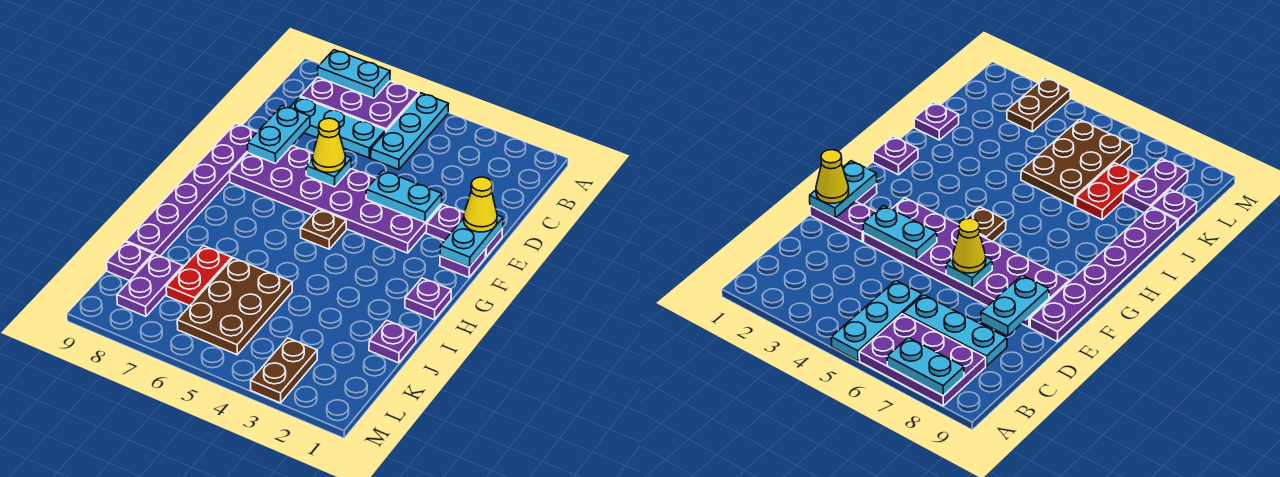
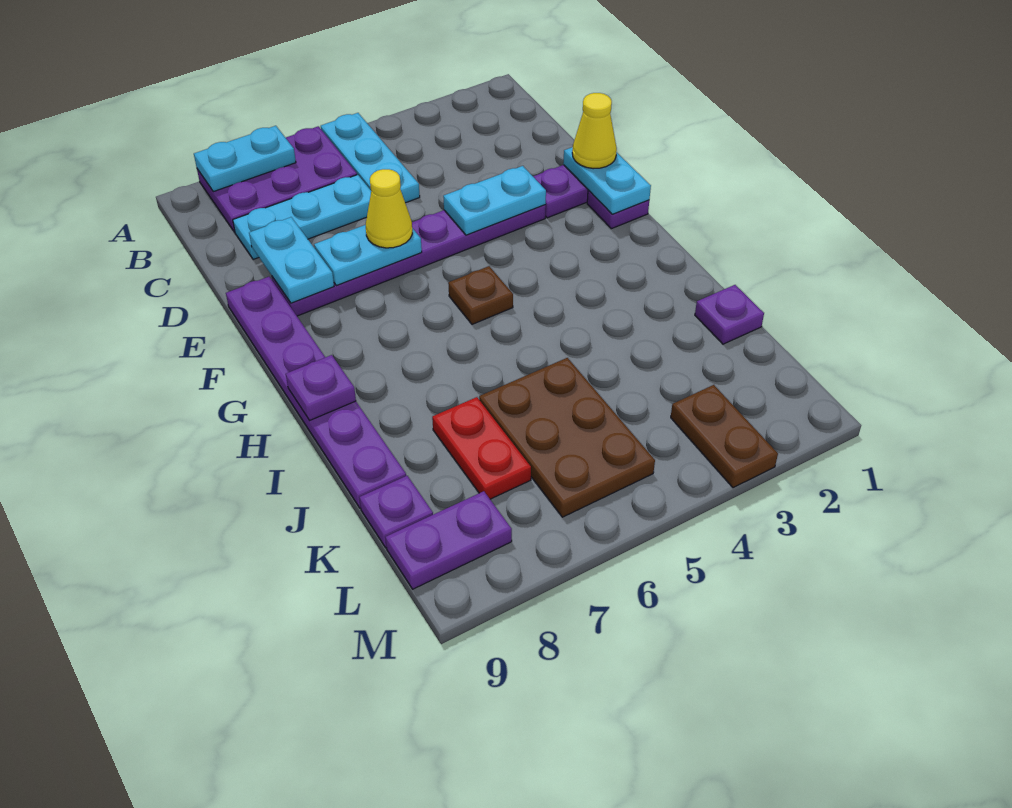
purple 2x6 plate [230,146,441,253] -> purple 1x6 plate [272,205,546,316]
cyan 1x1 plate [306,156,351,187] -> cyan 1x2 plate [314,225,422,286]
purple 1x1 plate [405,278,451,320] -> purple 1x1 plate moved to [286,355,356,420]
purple 1x2 plate [117,254,183,316] -> purple 1x2 plate turned to [386,491,512,589]

